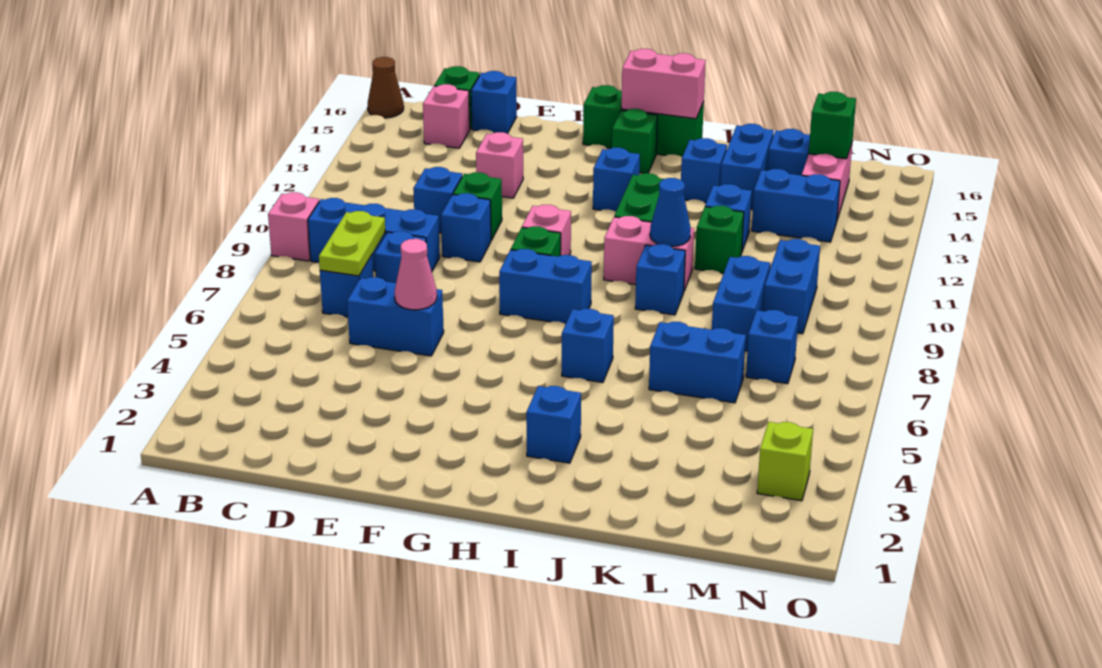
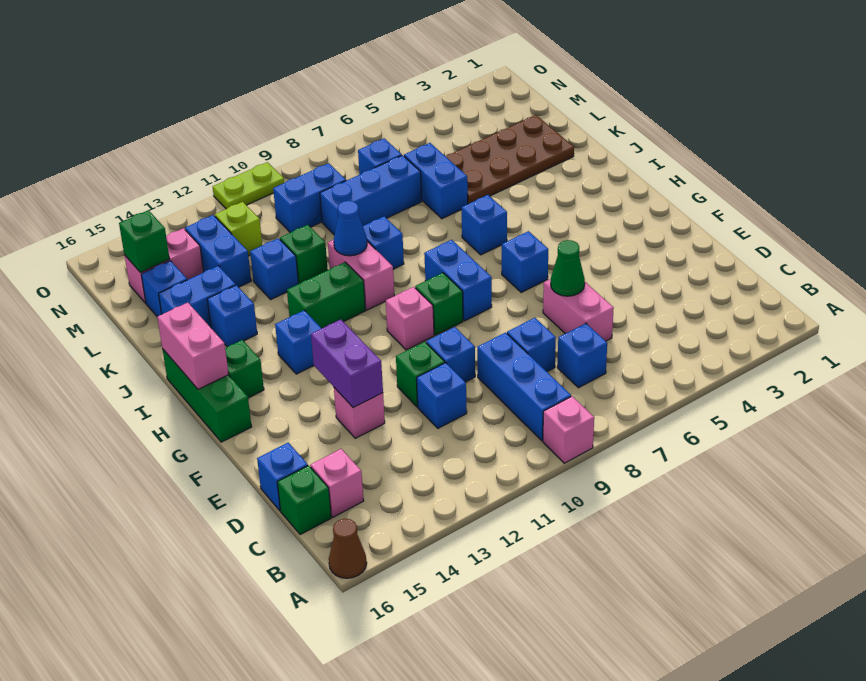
lime 1x2 plate [319,211,385,276] -> lime 1x2 plate moved to [213,162,284,209]
blue 1x2 brick [347,277,444,356] -> pink 1x2 brick [543,279,614,341]
pink 1x1 cone [394,239,437,310] -> green 1x1 cone [551,240,585,296]
none -> purple 1x2 brick [311,320,383,408]
blue 1x1 brick [526,386,581,463] -> blue 1x1 brick moved to [502,231,548,292]
none -> brown 2x4 plate [446,115,574,204]
blue 1x2 brick [712,256,770,351] -> blue 1x3 brick [320,155,422,235]
lime 1x1 brick [757,422,813,501] -> lime 1x1 brick moved to [215,202,262,256]

